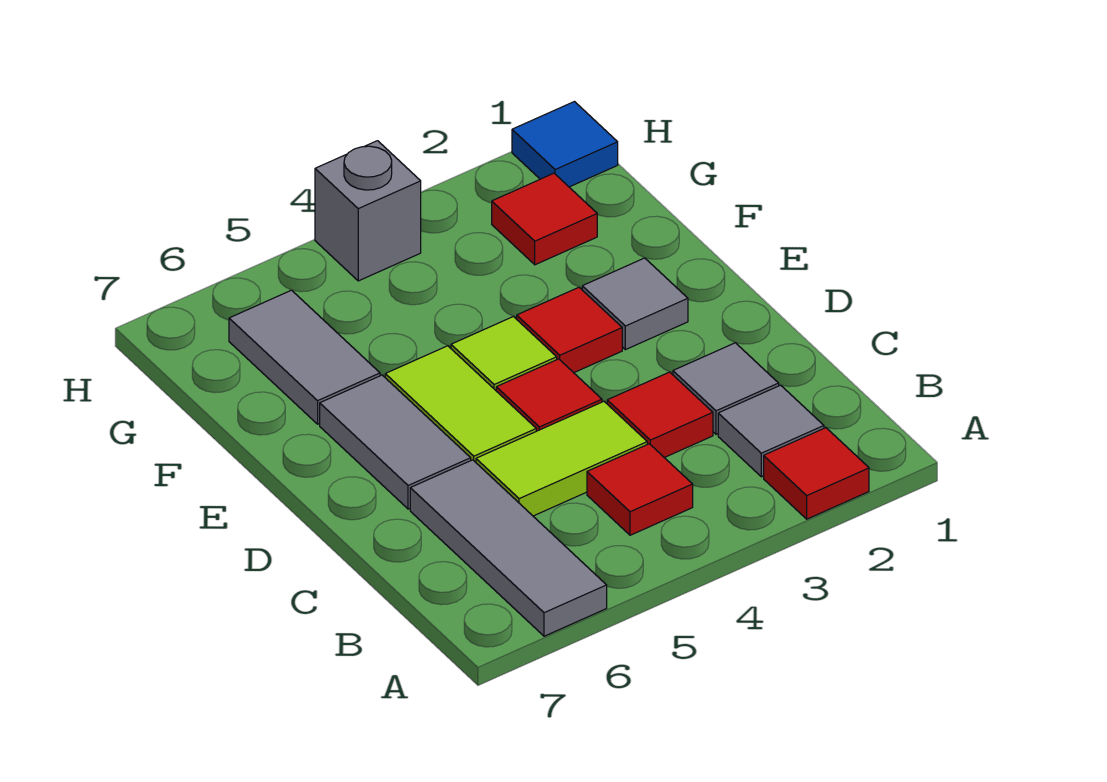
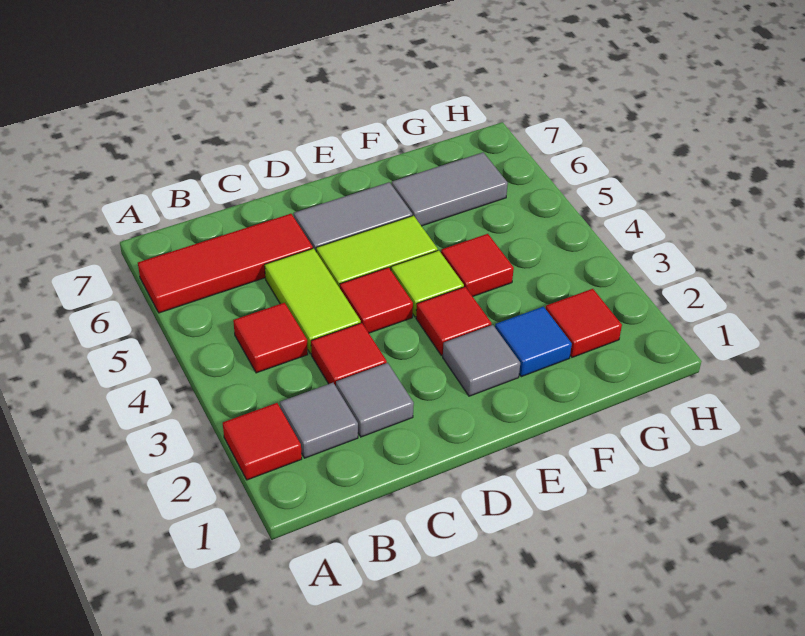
grey 1x3 tile [410,460,607,636] -> red 1x3 tile [138,214,313,313]
none -> red 1x1 tile [441,234,514,297]
blue 1x1 tile [512,102,618,187] -> blue 1x1 tile moved to [495,307,572,377]
grey 1x1 brick [315,141,421,281] -> none

